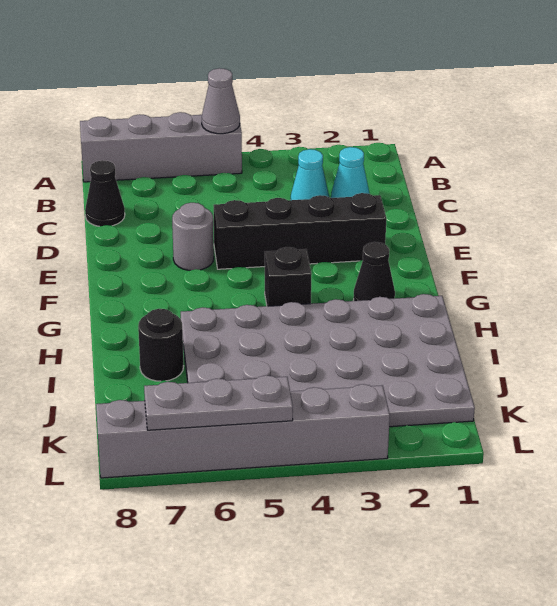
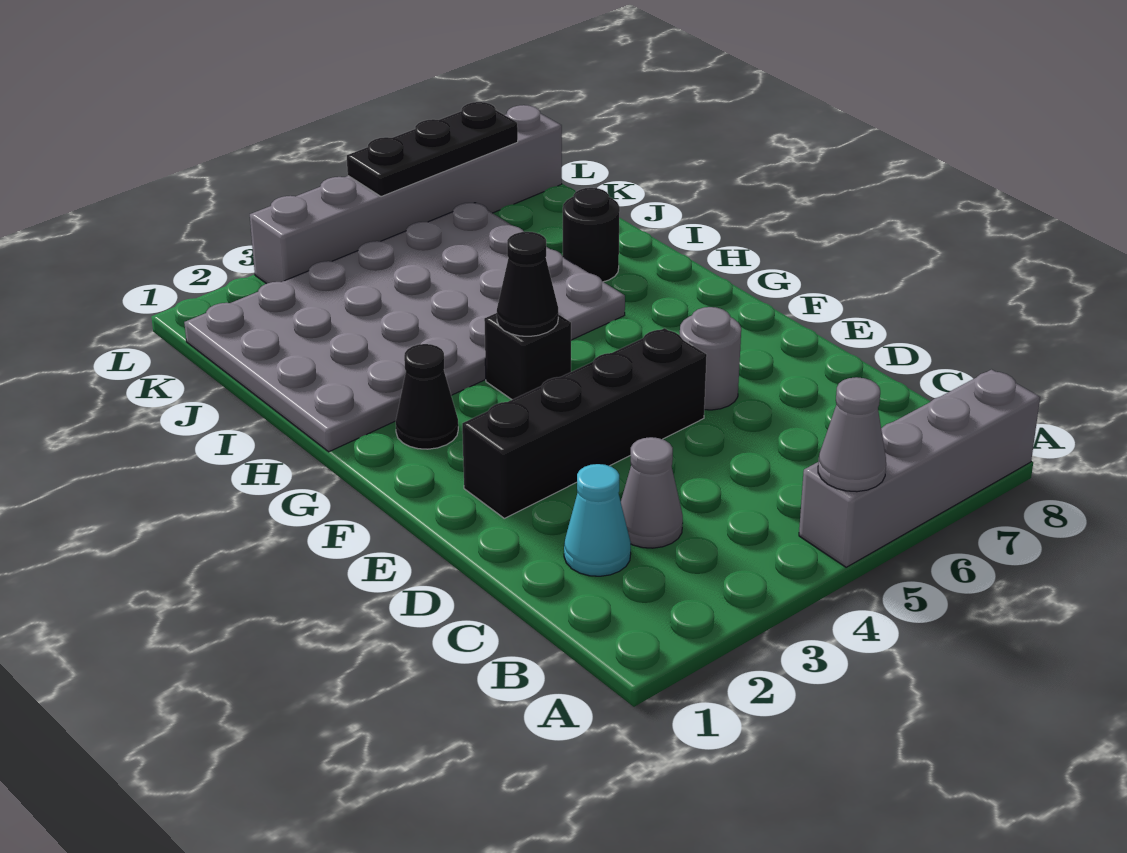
cyan 1x1 cone [291,149,329,200] -> grey 1x1 cone [621,437,683,548]
black 1x1 cone [85,160,125,227] -> black 1x1 cone moved to [497,232,558,336]
grey 1x3 plate [144,375,293,430] -> black 1x3 plate [347,102,518,197]

